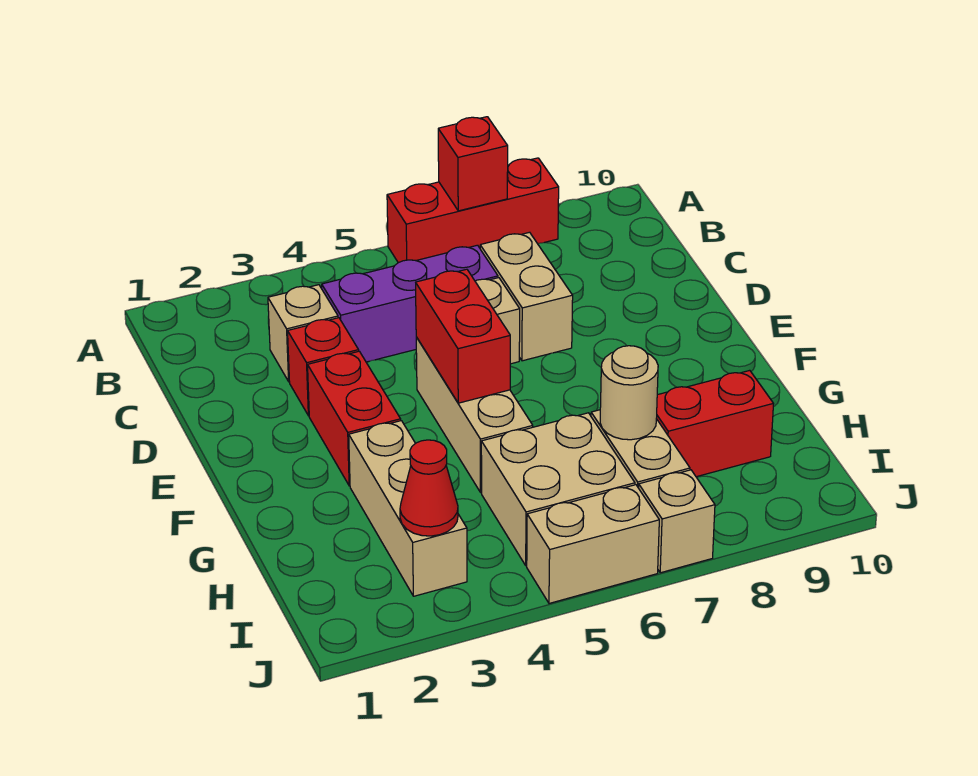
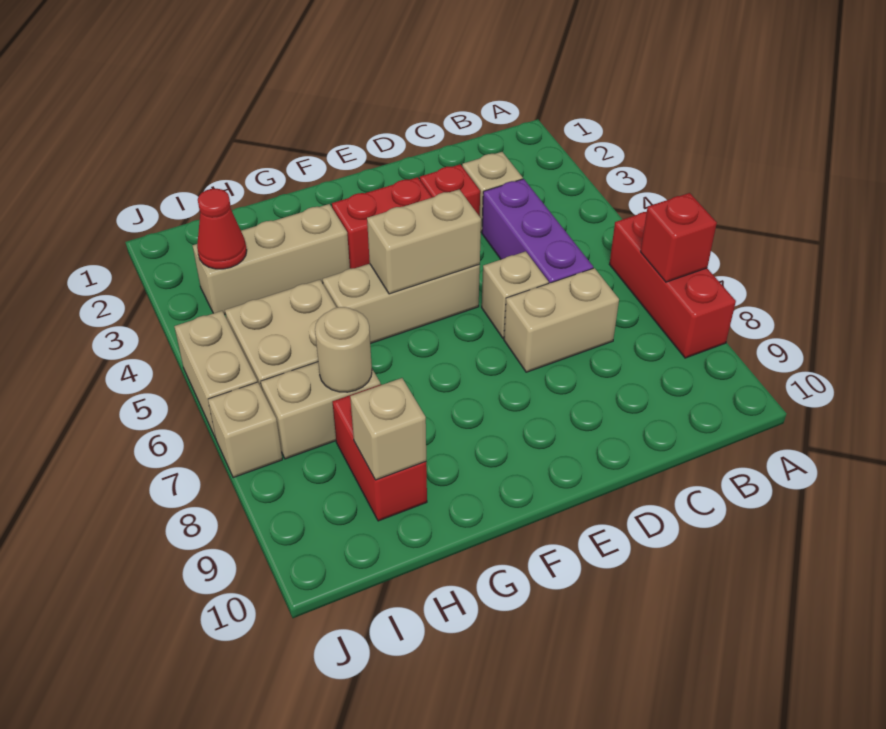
red 1x2 brick [416,269,510,403] -> tan 1x2 brick [367,190,481,294]
none -> tan 1x1 brick [350,378,426,480]

